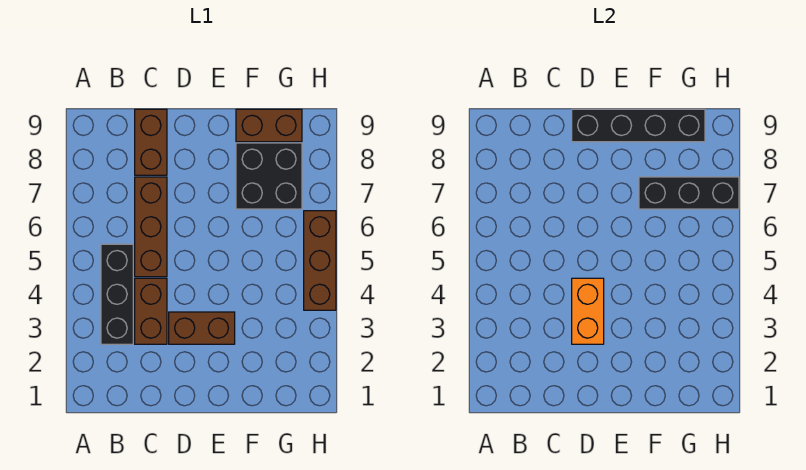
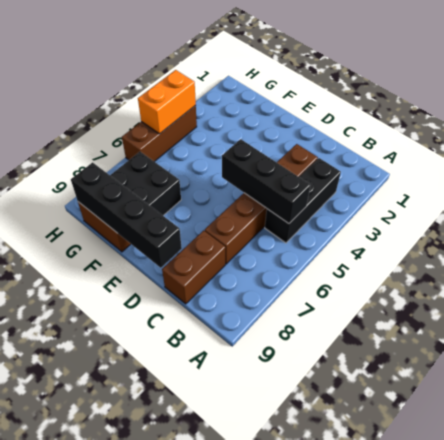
brown 1x2 brick [169,312,235,344] -> none
orange 1x2 brick [572,278,604,344] -> orange 1x2 brick moved to [138,70,196,134]
black 1x3 brick [639,177,739,209] -> black 1x3 brick moved to [222,139,310,224]

